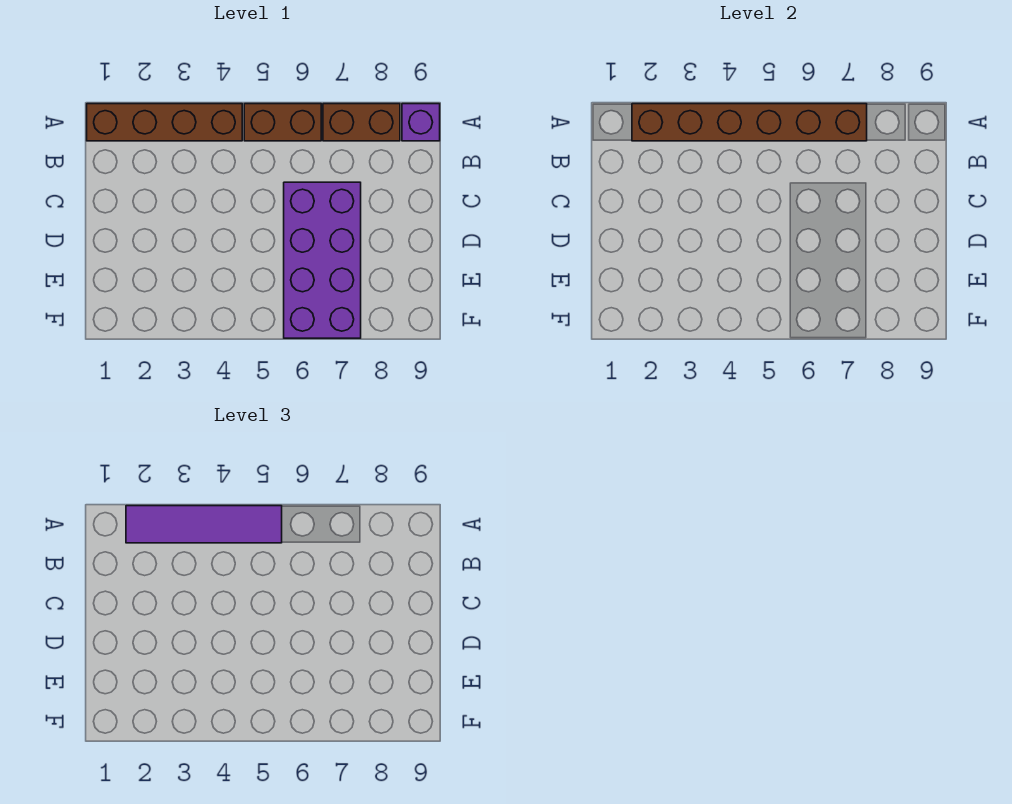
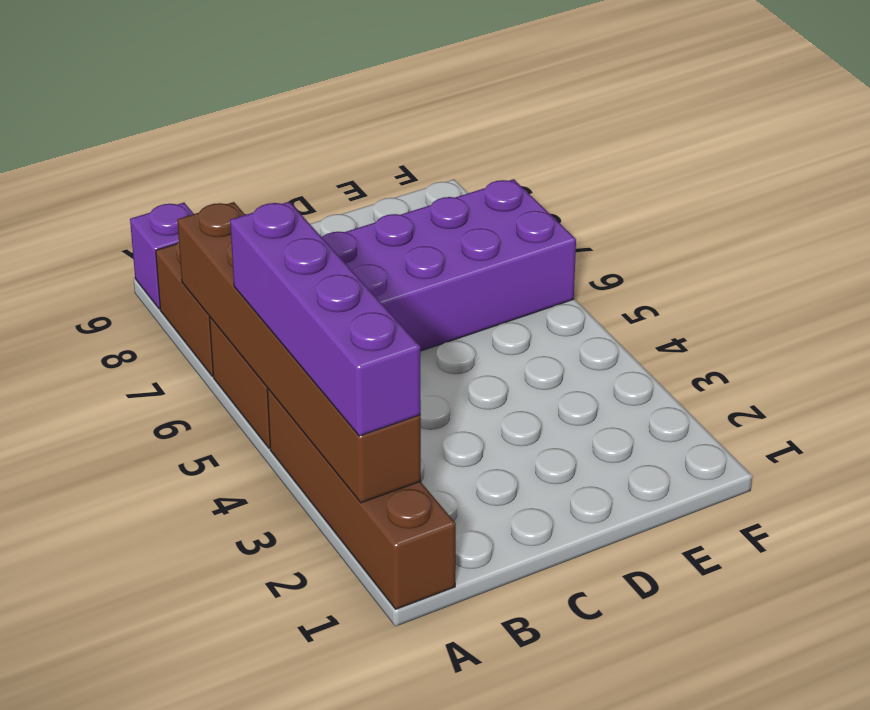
purple 1x4 tile [126,506,282,543] -> purple 1x4 brick [230,202,421,436]

